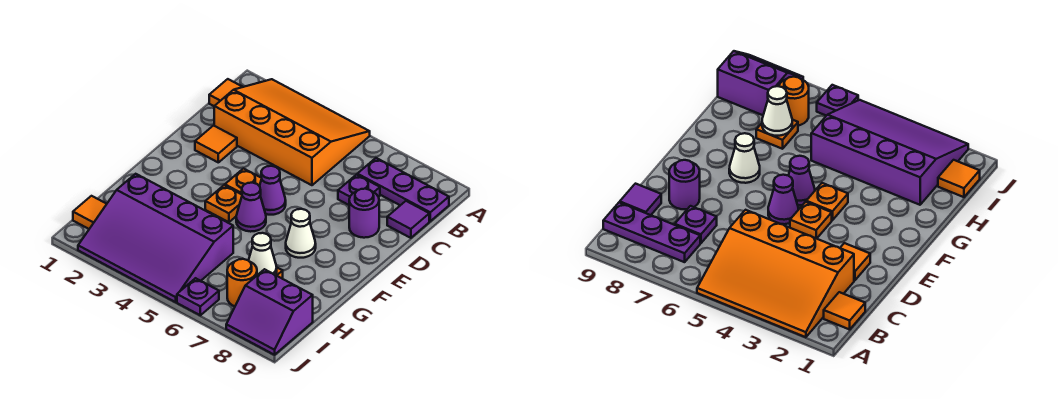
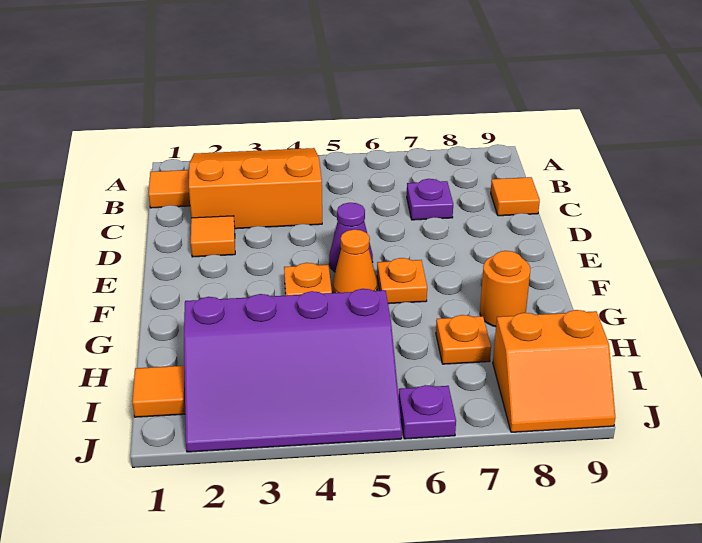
orange 3x4 slope [214,79,370,185] -> orange 3x3 slope [189,148,322,229]
purple 1x3 plate [357,158,449,221] -> none
purple 1x1 tile [387,201,429,238] -> orange 1x1 tile [491,177,540,216]
purple 1x1 round brick [349,189,379,238] -> none
orange 1x1 plate [225,169,262,194] -> orange 1x1 plate moved to [377,258,427,304]
purple 1x1 cone [236,183,266,232] -> orange 1x1 cone [333,230,377,293]
white 1x1 cone [286,209,316,258] -> none
white 1x1 cone [248,233,277,275] -> none
orange 1x1 round brick [227,259,257,306] -> orange 1x1 round brick moved to [480,251,530,327]
purple 2x2 slope [226,269,313,355] -> orange 2x2 slope [493,310,615,432]

